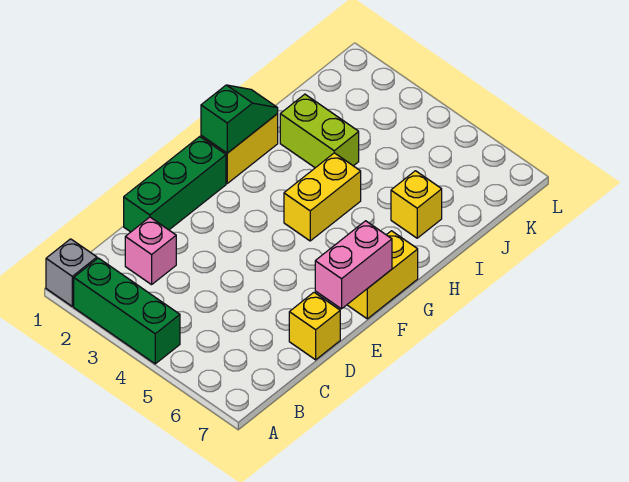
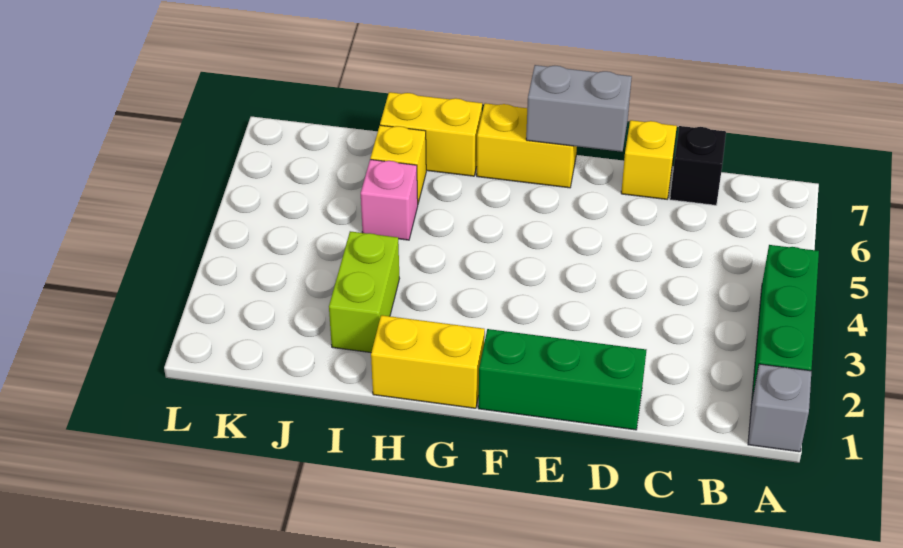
pink 1x1 brick [125,217,176,285] -> pink 1x1 brick moved to [361,159,418,240]
none -> black 1x1 brick [670,126,726,205]
pink 1x2 brick [315,221,392,309] -> grey 1x2 brick [526,65,632,152]
green 1x2 slope [201,85,278,153] -> none
yellow 1x2 brick [284,153,361,241] -> yellow 1x2 brick moved to [380,92,482,176]

